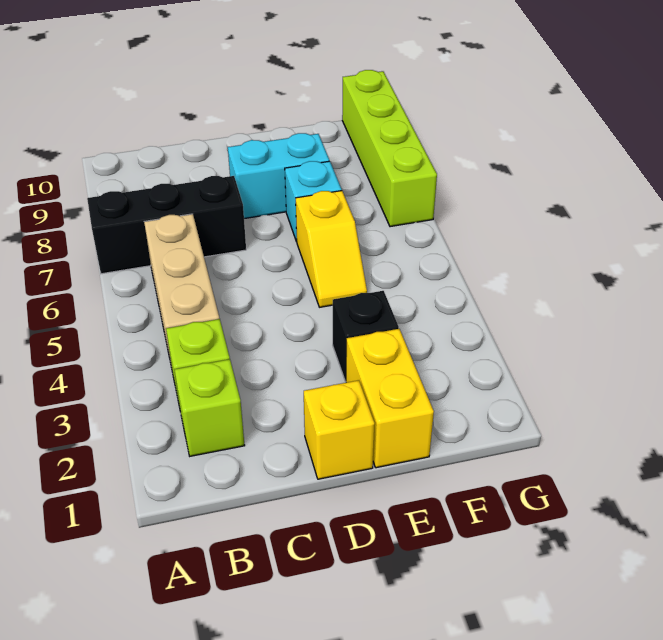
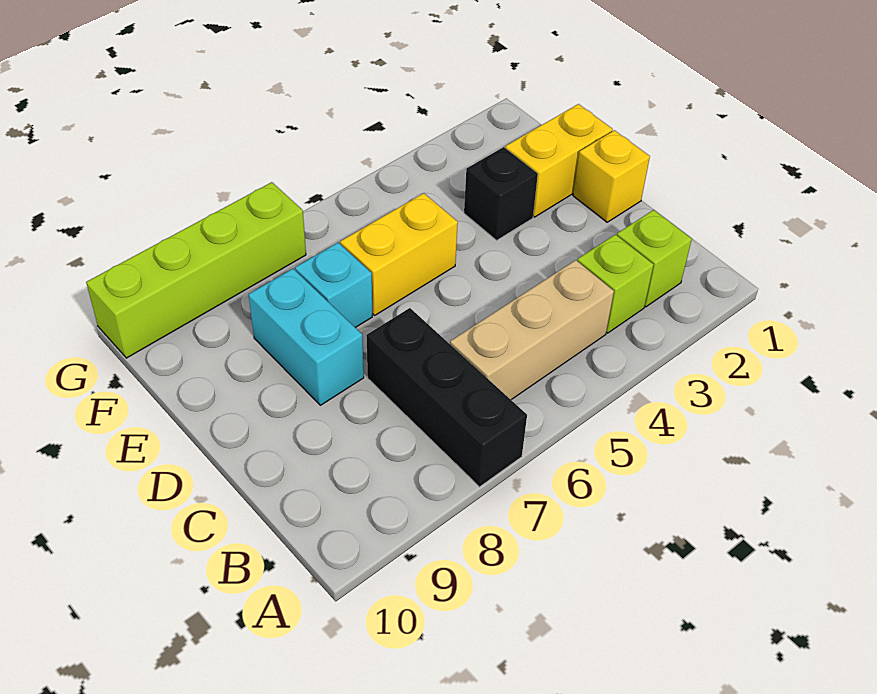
yellow 1x2 slope [296,191,367,307] -> yellow 1x2 brick [340,193,458,315]

